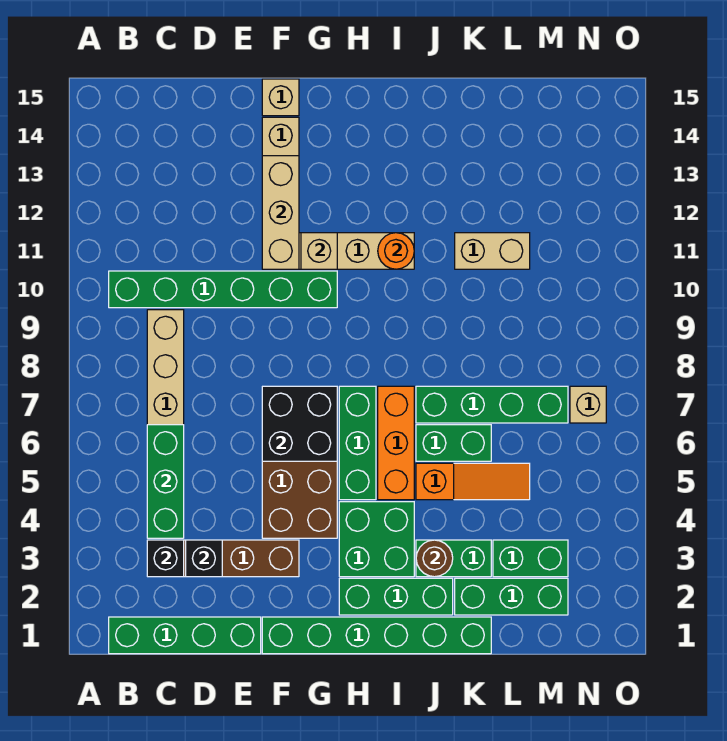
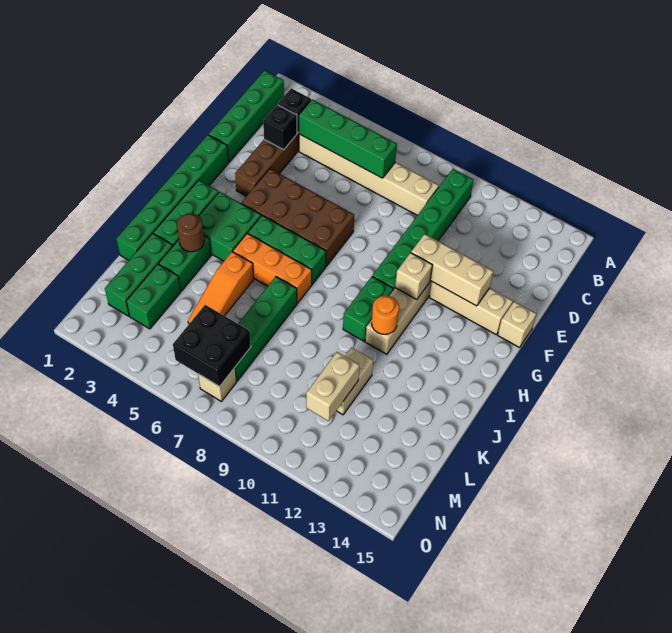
green 1x3 brick [147,425,184,538] -> green 1x4 brick [298,99,397,178]
black 2x2 brick [262,386,337,461] -> black 2x2 brick moved to [173,305,251,387]
green 1x2 brick [416,425,491,461] -> green 1x2 brick moved to [343,277,393,341]
none -> tan 1x2 brick [306,352,359,421]

